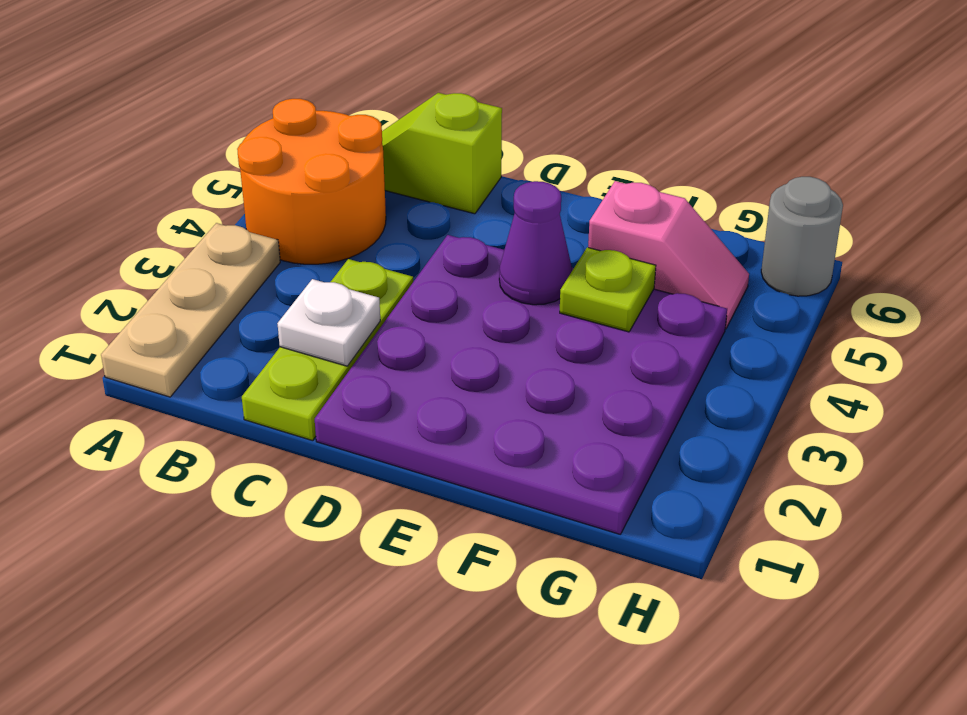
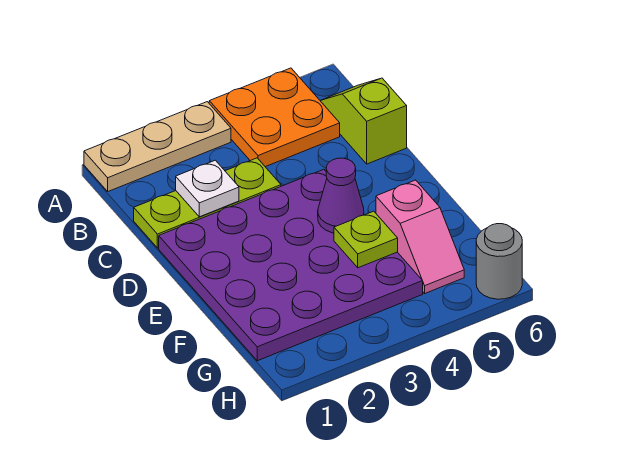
orange 2x2 round brick [237,99,386,264] -> orange 2x2 plate [209,68,340,167]

